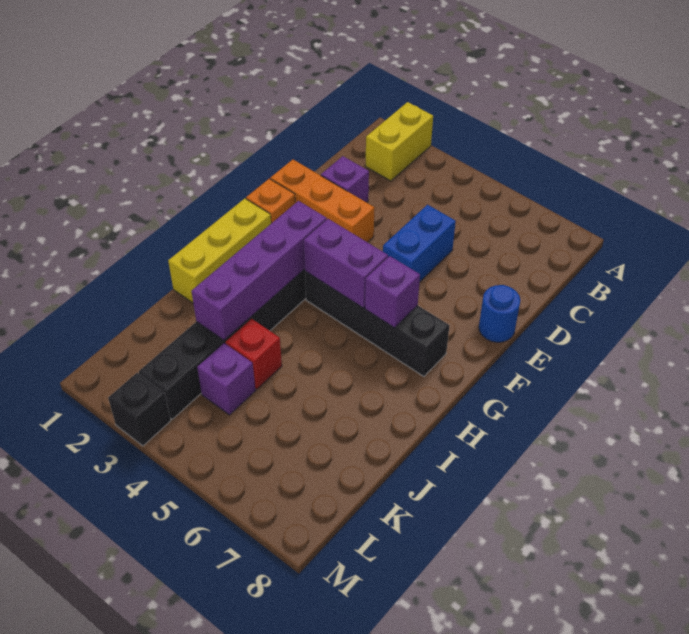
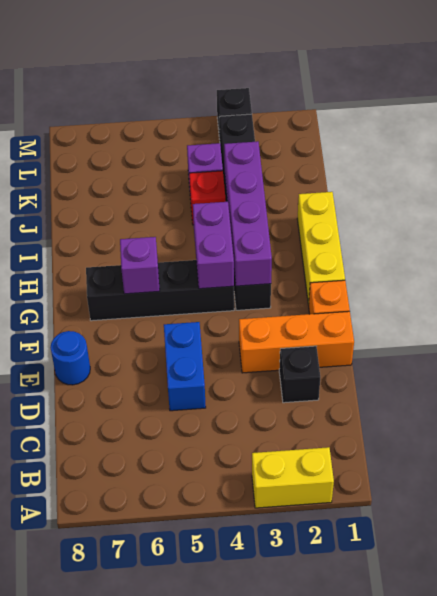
yellow 1x2 brick [365,102,433,181] -> yellow 1x2 brick turned to [252,447,334,508]
purple 1x1 brick [321,156,369,202] -> black 1x1 brick [279,346,320,403]
purple 1x2 brick [304,219,388,308] -> purple 1x2 brick turned to [193,202,234,289]

